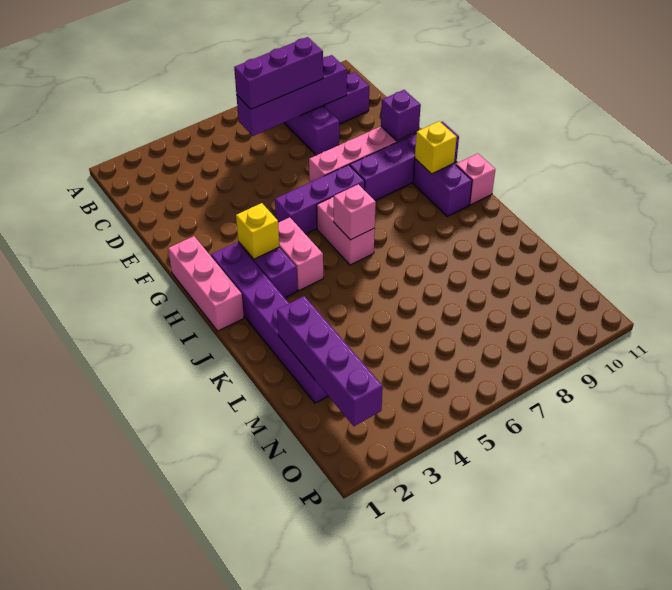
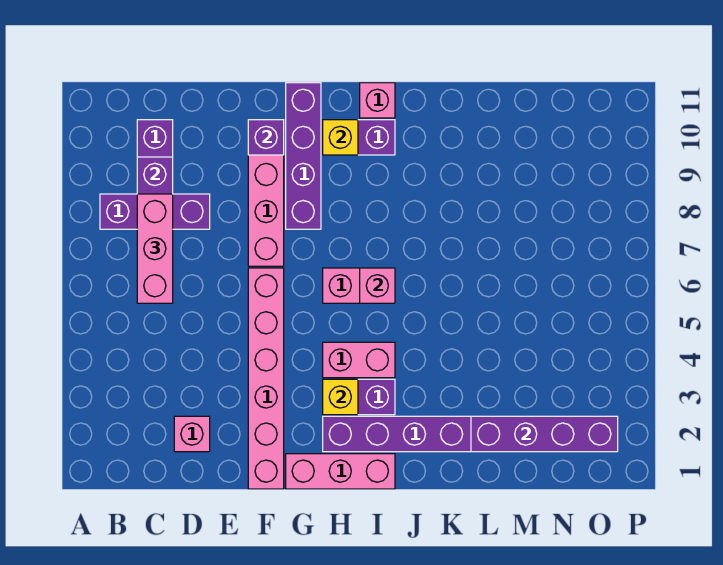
purple 1x3 brick [234,37,323,109] -> pink 1x3 brick [137,194,173,303]
none -> pink 1x1 brick [174,416,210,452]
none -> pink 1x6 brick [248,268,284,489]
purple 1x3 brick [275,165,365,234] -> none

